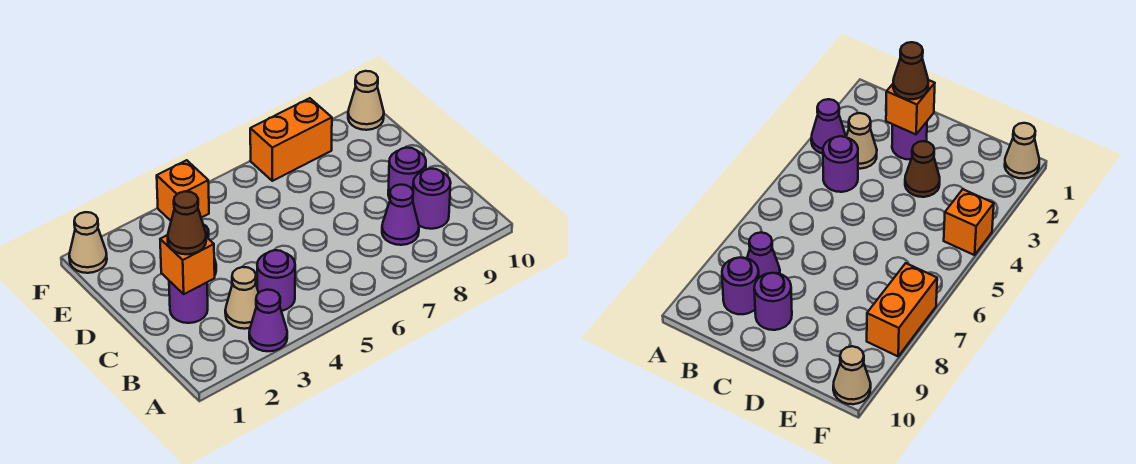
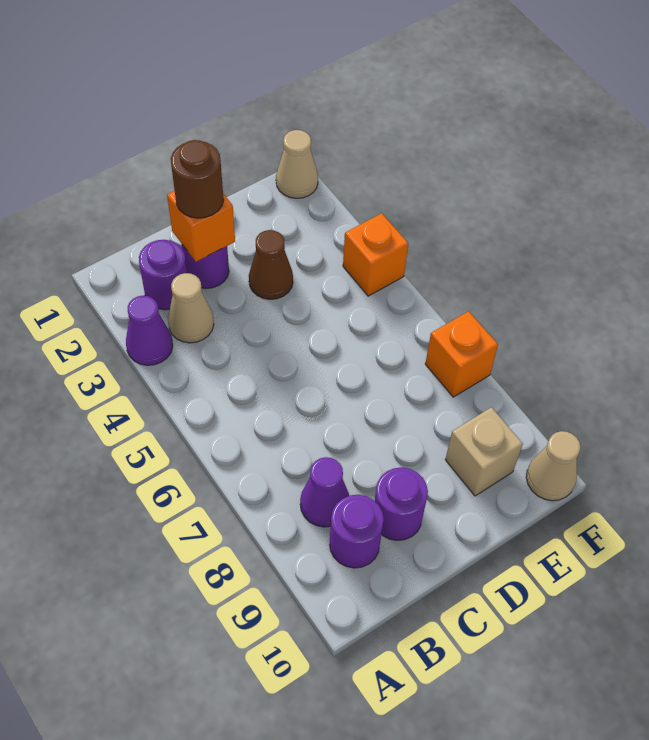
purple 1x1 round brick [257,250,295,311] -> purple 1x1 round brick moved to [139,240,187,310]
brown 1x1 cone [168,191,206,254] -> brown 1x1 round brick [171,140,224,218]
none -> tan 1x1 brick [445,407,523,496]
orange 1x2 brick [250,98,332,181] -> orange 1x1 brick [425,311,498,397]

